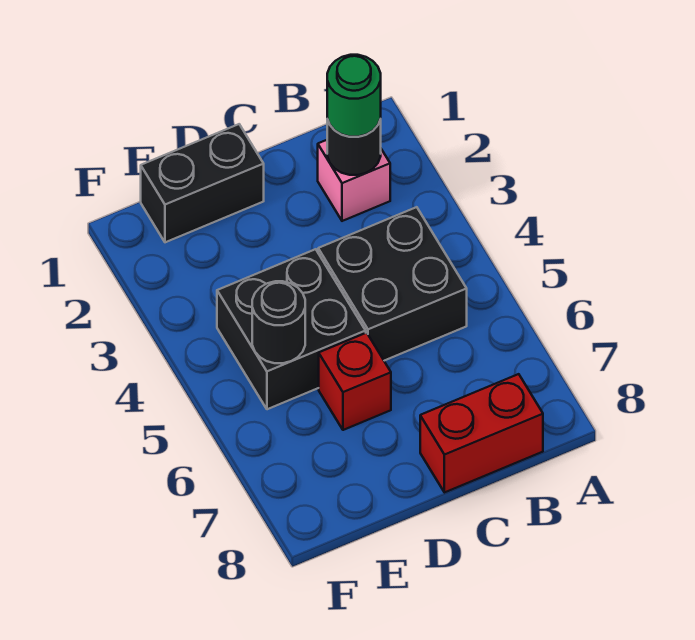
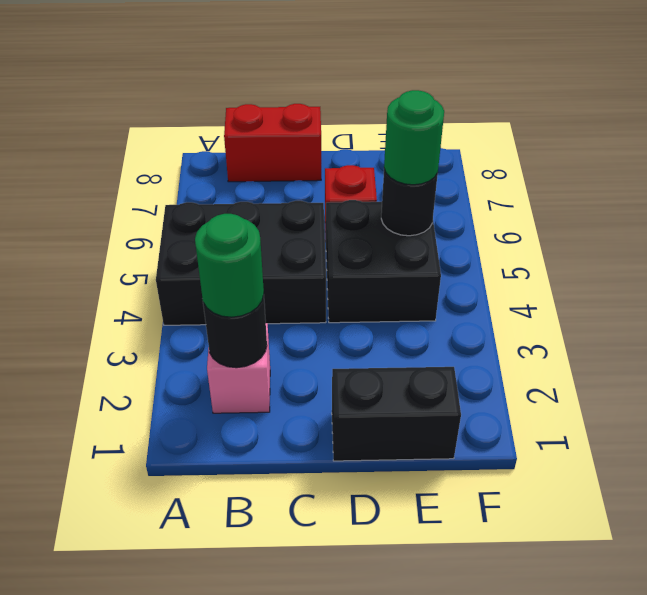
black 2x2 brick [318,207,467,361] -> black 2x3 brick [156,201,326,325]
none -> green 1x1 round brick [384,90,444,185]

